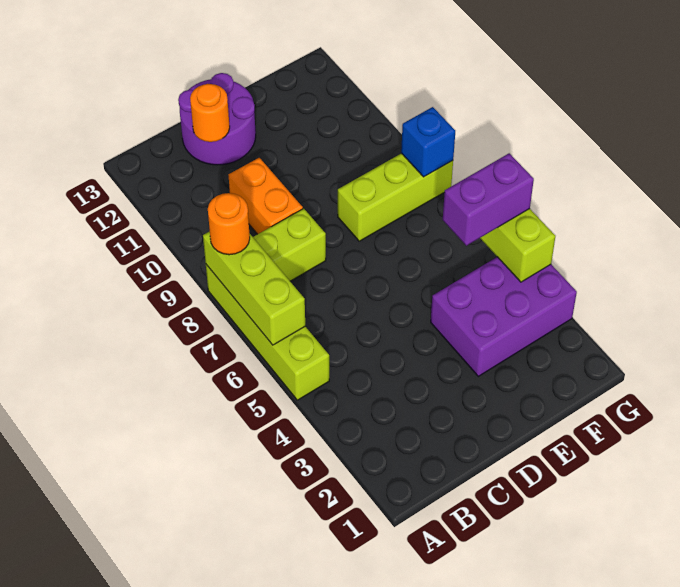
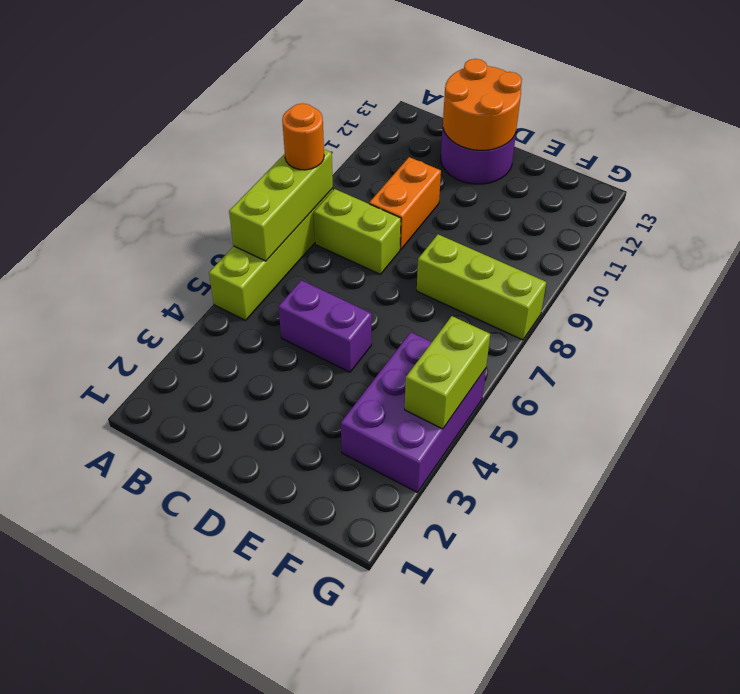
orange 1x1 round brick [190,84,230,142] -> orange 2x2 round brick [443,59,522,150]
purple 2x3 brick [431,257,577,376] -> purple 2x3 brick turned to [341,332,486,492]
purple 1x2 brick [443,153,534,246] -> purple 1x2 brick moved to [278,280,372,372]
blue 1x1 brick [401,107,455,177] -> none

